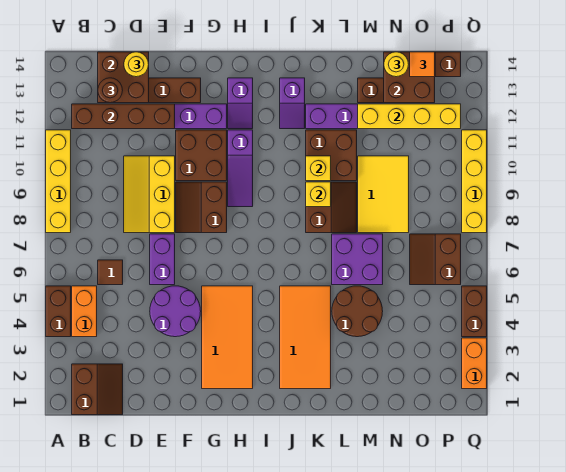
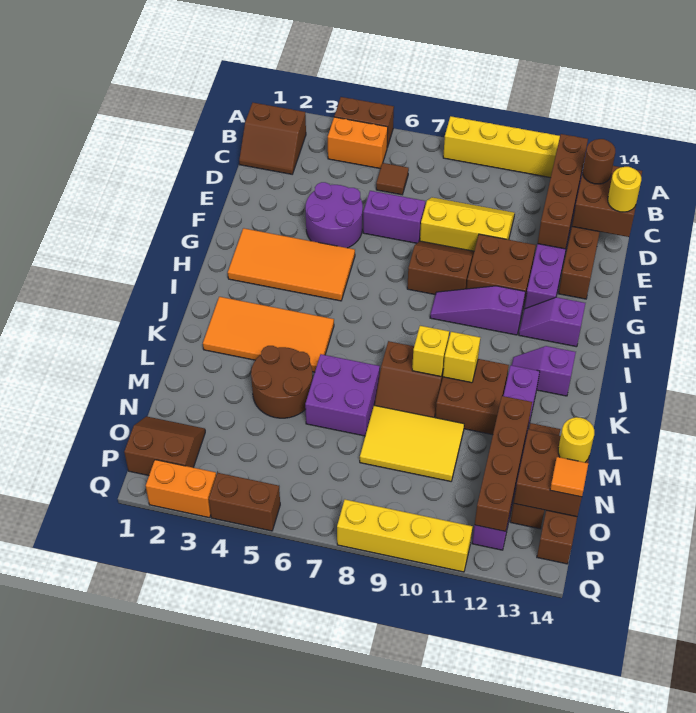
yellow 1x4 brick [358,104,461,129] -> brown 1x4 brick [475,396,532,532]
brown 2x2 slope [410,234,461,285] -> brown 2x2 slope moved to [124,416,205,475]

